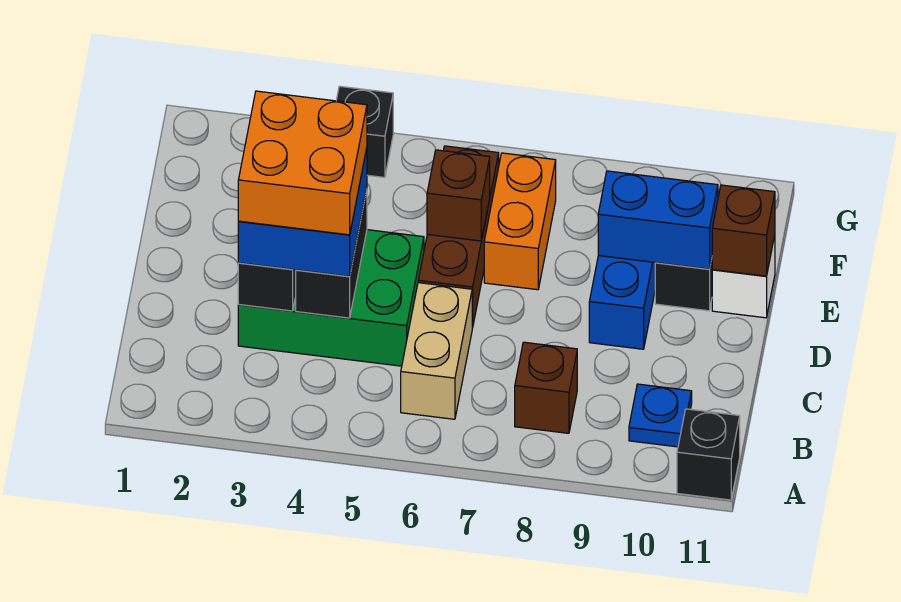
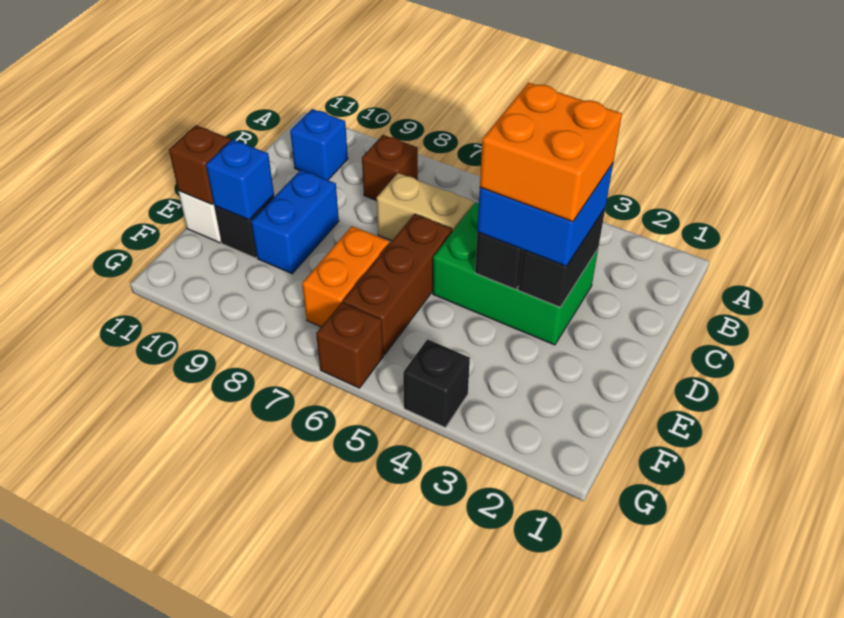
black 1x1 brick [677,409,740,500] -> none
tan 1x2 brick [401,283,472,419] -> tan 1x2 brick turned to [377,173,474,241]
blue 1x1 plate [629,384,692,447] -> blue 1x1 brick [290,109,348,180]
brown 1x1 brick [427,150,490,241] -> brown 1x1 brick moved to [316,302,383,388]
blue 1x2 brick [598,171,718,269] -> blue 1x1 brick [206,140,274,220]

